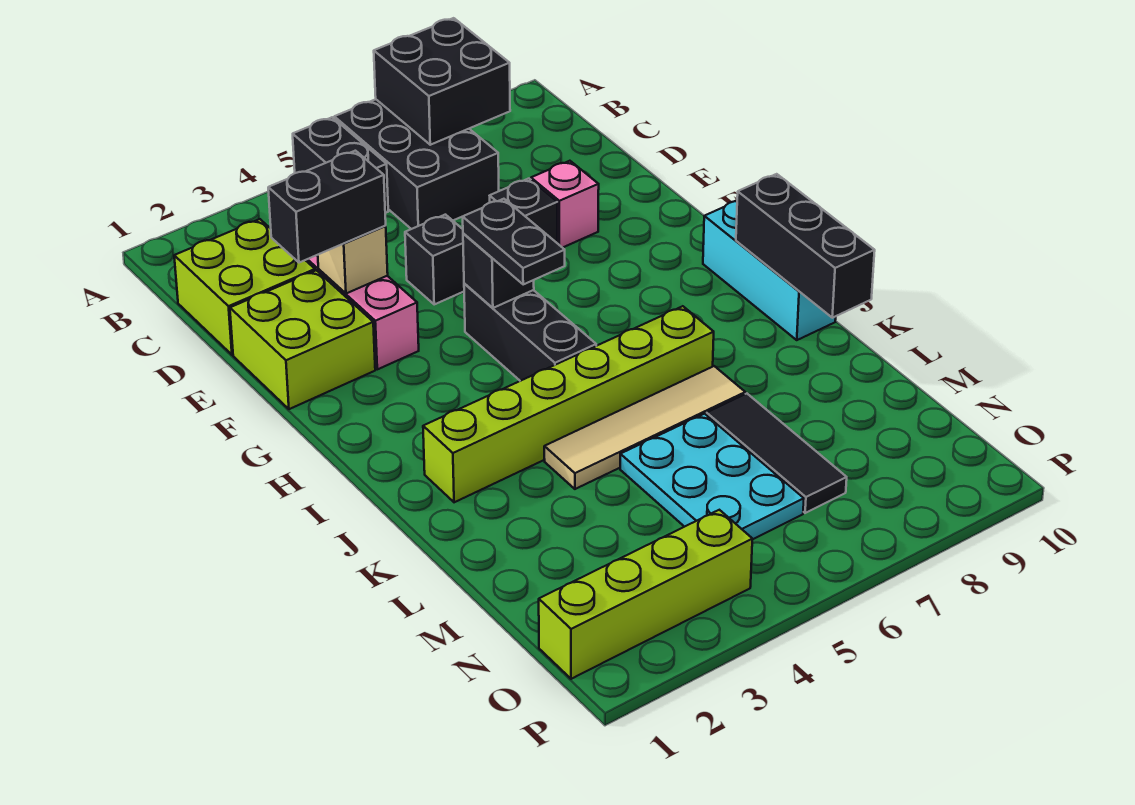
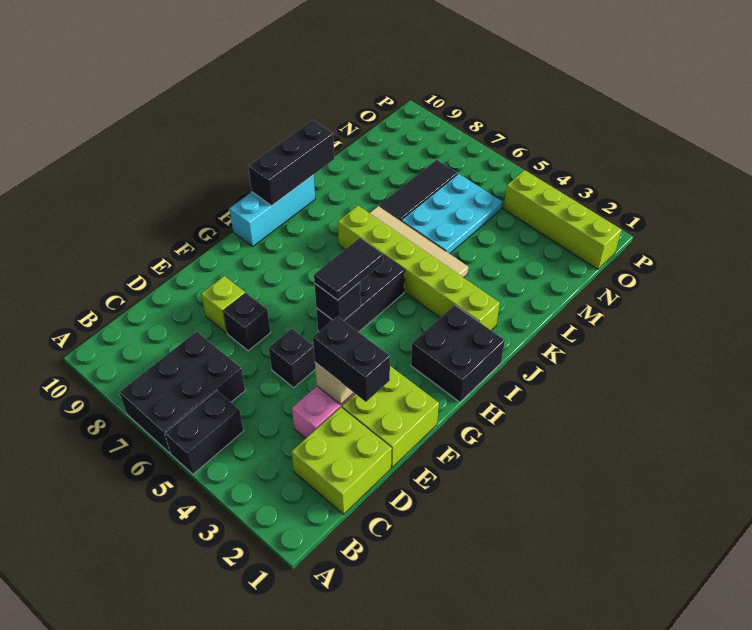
black 2x2 brick [374,18,510,145] -> black 2x2 brick moved to [411,305,505,402]
pink 1x1 brick [531,161,599,248] -> lime 1x1 brick [201,276,245,333]
black 1x2 plate [463,199,565,284] -> black 1x2 tile [314,238,383,300]

